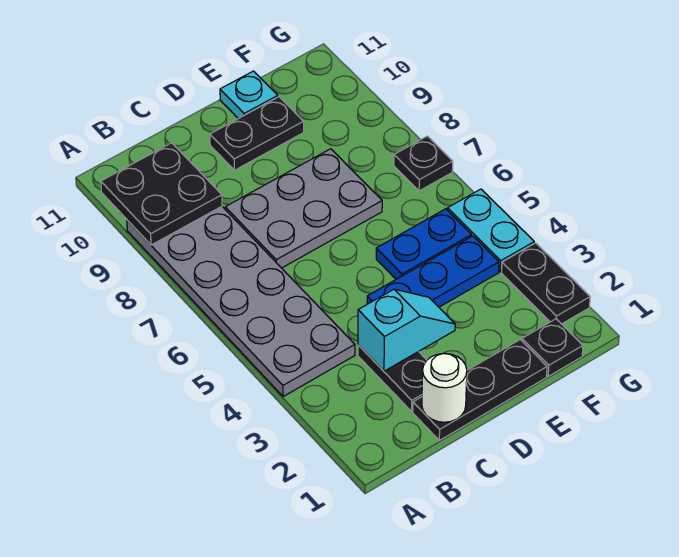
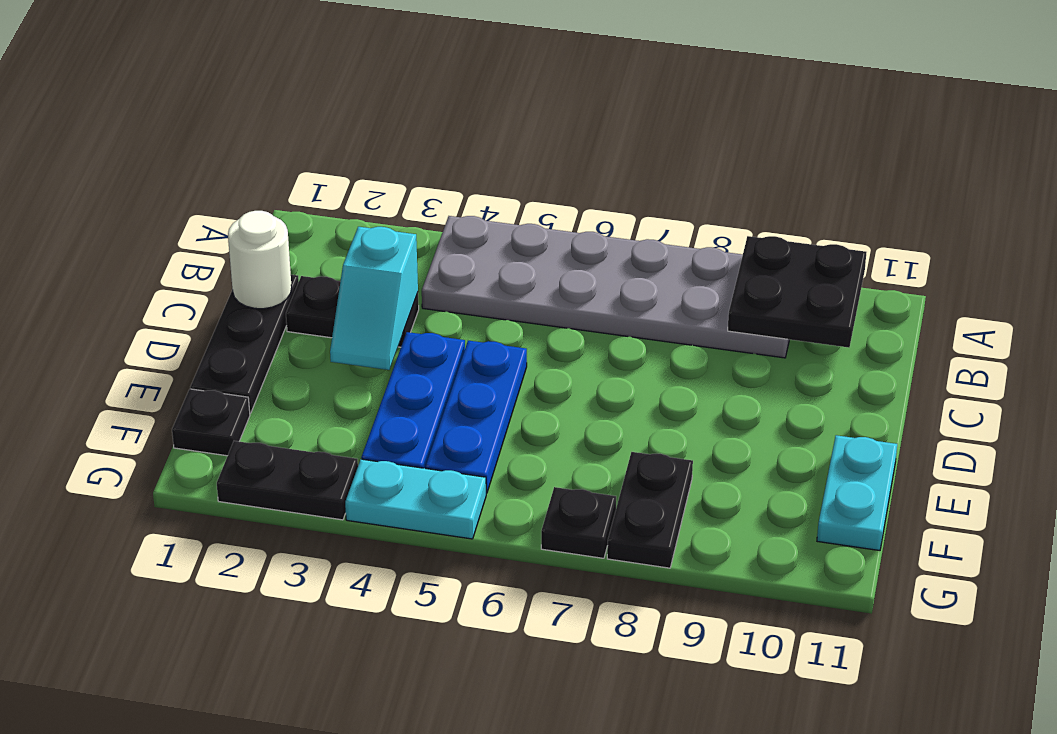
grey 2x3 plate [225,149,382,268] -> none
black 1x2 plate [210,97,304,170] -> black 1x2 plate moved to [607,452,693,568]
blue 1x2 plate [376,209,472,279] -> blue 1x3 plate [425,341,527,493]
cyan 1x1 plate [220,71,278,119] -> cyan 1x2 plate [817,435,897,551]

